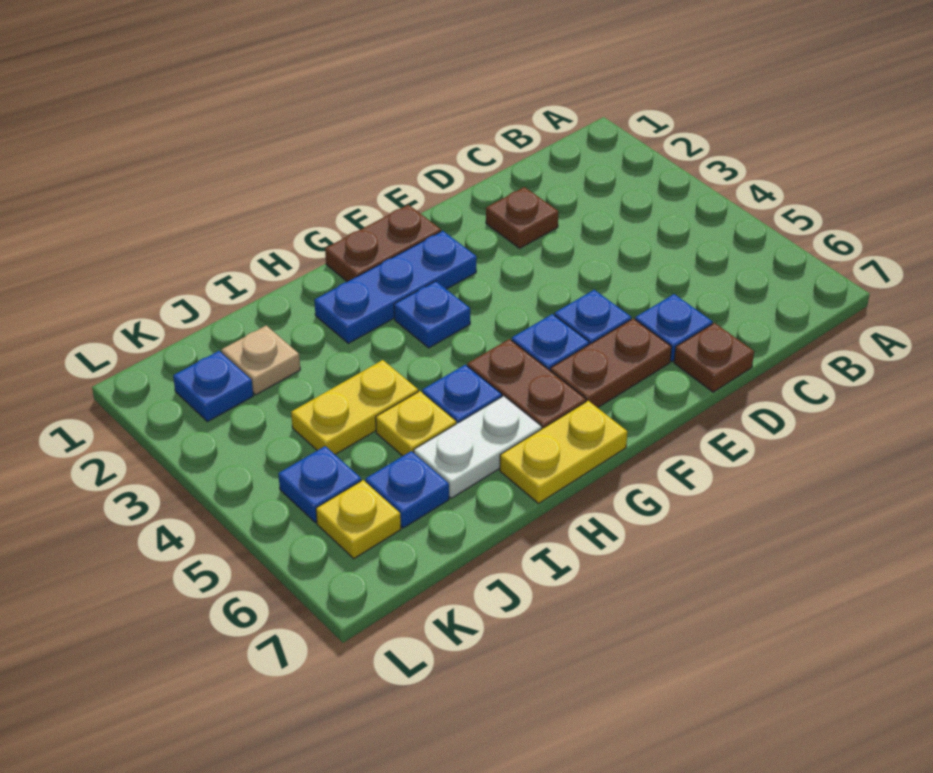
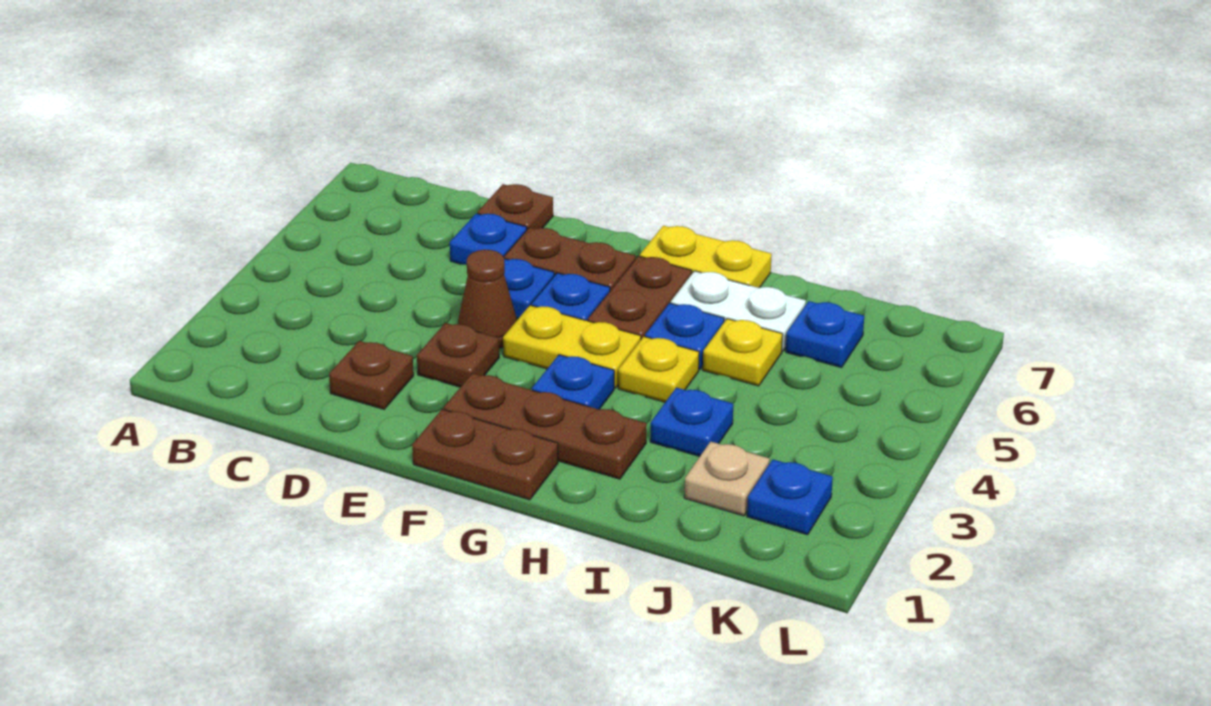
none -> brown 1x1 plate [417,323,499,387]
none -> brown 1x1 cone [458,250,517,348]
blue 1x3 plate [314,231,477,343] -> brown 1x3 plate [444,373,647,479]
yellow 1x2 plate [291,360,418,454] -> yellow 1x2 plate moved to [503,305,641,388]
blue 1x1 plate [278,446,361,523] -> blue 1x1 plate moved to [650,388,733,457]
yellow 1x1 plate [316,480,401,559] -> yellow 1x1 plate moved to [618,337,699,402]

